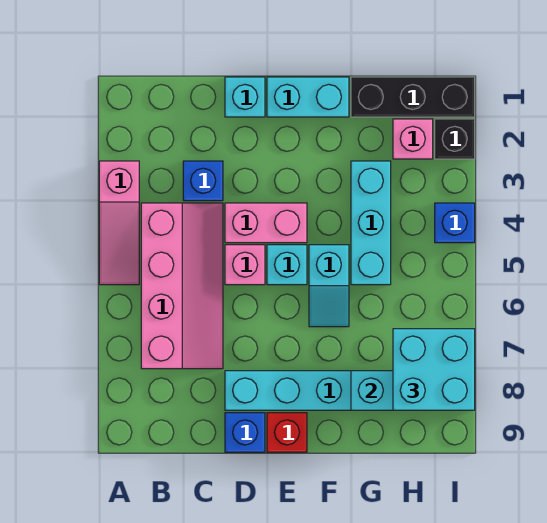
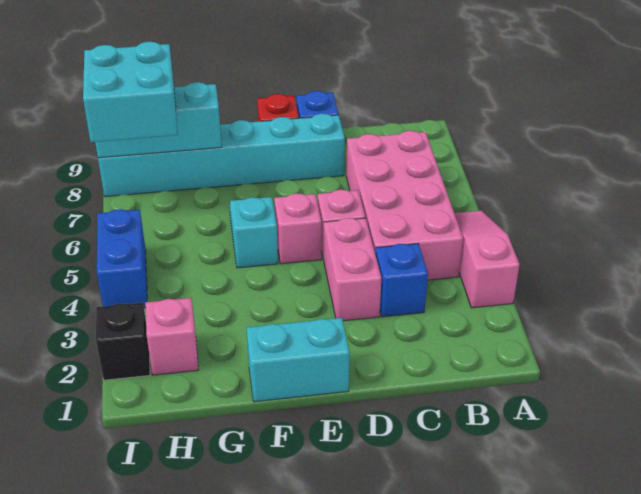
pink 2x4 slope [141,203,223,369] -> pink 2x4 brick [346,131,463,280]
cyan 1x1 brick [225,77,265,117] -> none
pink 1x2 brick [225,203,307,243] -> pink 1x2 brick turned to [324,218,381,321]
cyan 1x1 brick [267,245,307,285] -> pink 1x1 brick [274,193,321,264]
black 1x3 brick [351,77,475,117] -> none
cyan 1x3 brick [351,161,391,285] -> none
blue 1x1 brick [435,203,475,243] -> blue 1x2 brick [97,209,147,308]

